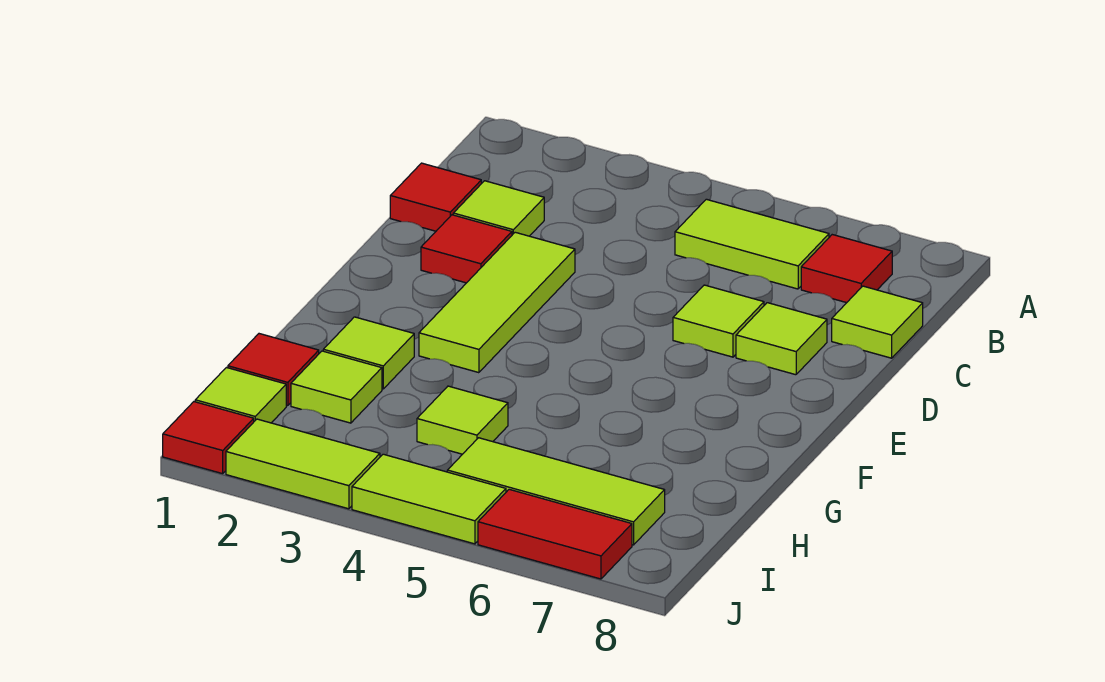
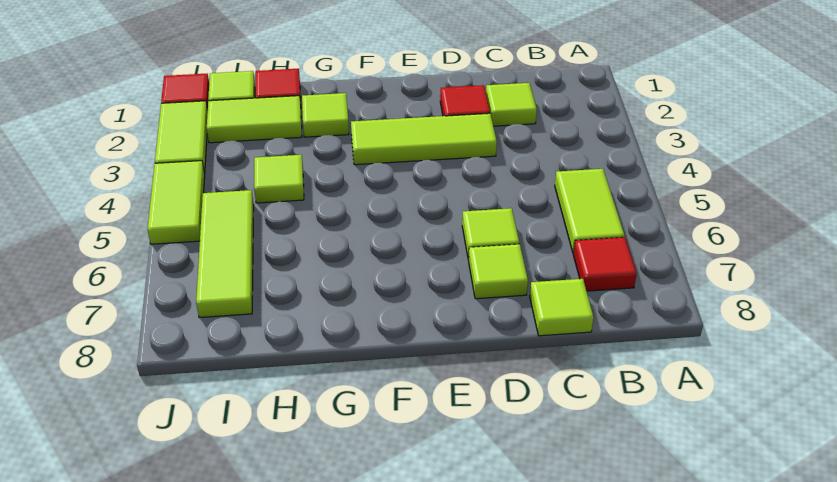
red 1x1 tile [390,163,481,231] -> none
lime 1x1 tile [291,351,382,423] -> lime 1x2 tile [207,96,302,143]
red 1x2 tile [478,489,632,579] -> none

